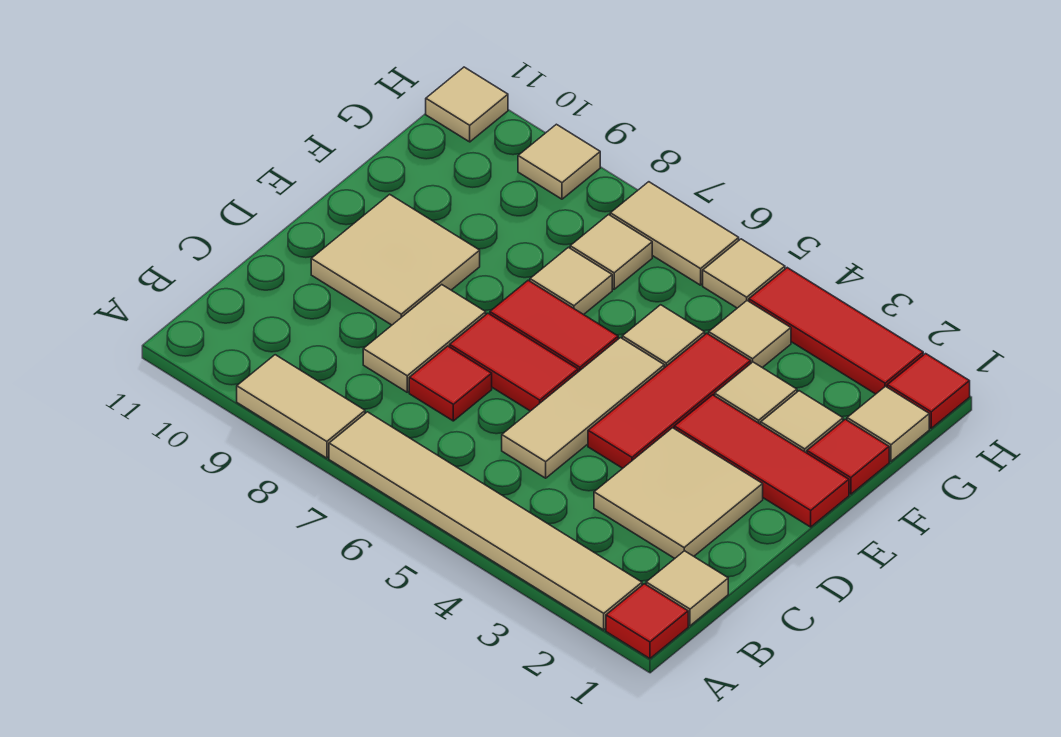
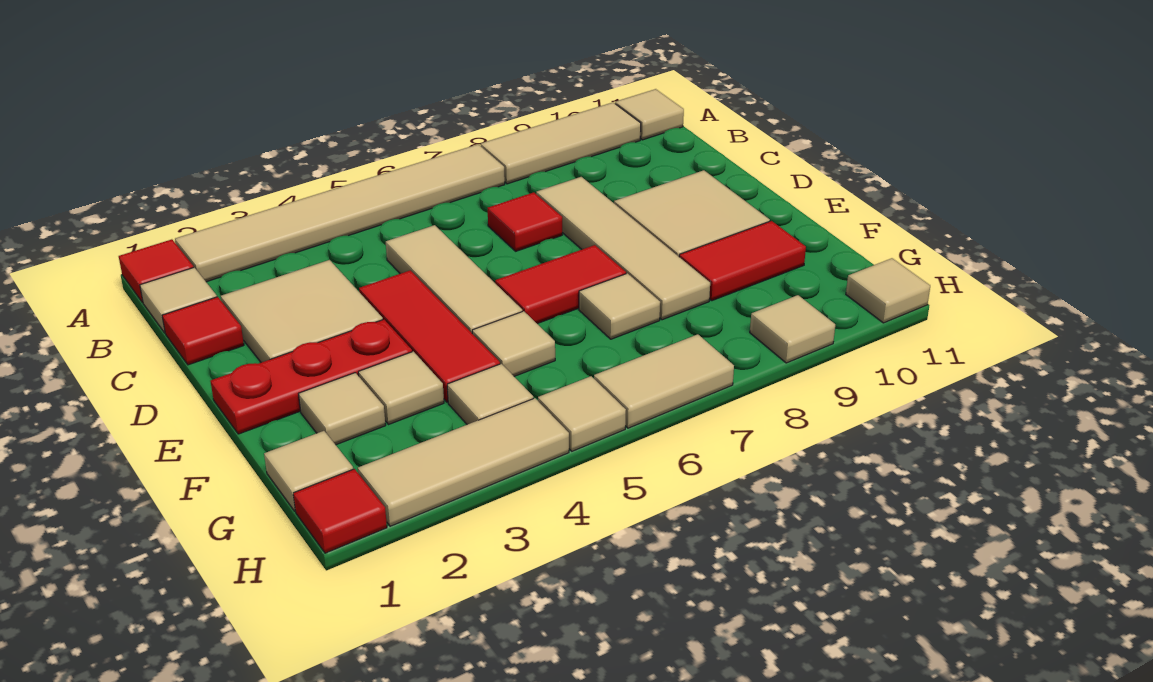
tan 1x2 tile [237,355,365,458] -> tan 1x3 tile [481,102,641,184]
tan 1x2 tile [363,285,486,392] -> tan 1x4 tile [536,177,710,320]
red 1x2 tile [450,313,578,411] -> red 1x2 tile moved to [679,221,806,301]
red 1x3 tile [674,395,849,527] -> red 1x3 plate [210,319,412,434]
red 1x1 tile [807,419,889,494] -> red 1x1 tile moved to [162,297,244,365]
tan 1x1 tile [570,215,652,289] -> tan 1x1 tile moved to [615,89,684,140]
red 1x3 tile [749,268,923,394] -> tan 1x3 tile [358,398,569,526]

